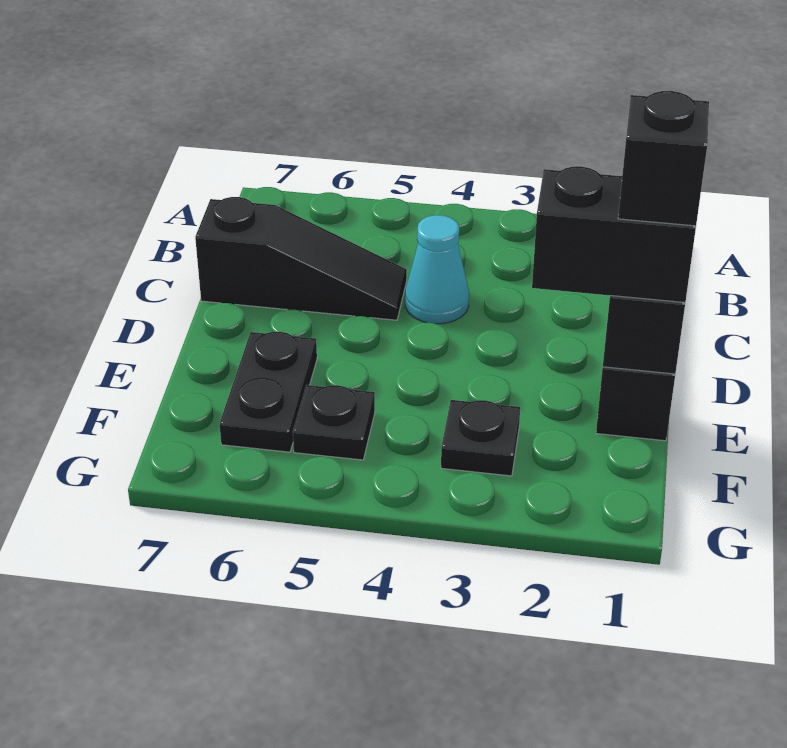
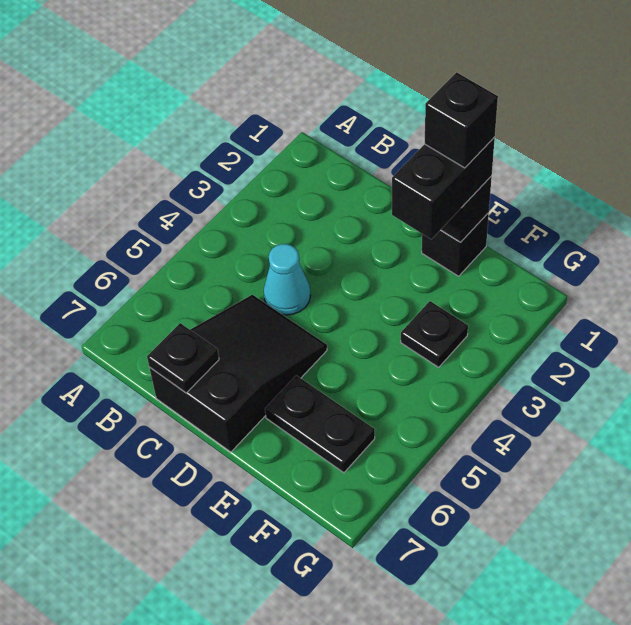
black 1x3 slope [195,197,407,320] -> black 2x3 slope [149,295,327,452]
black 1x1 plate [293,385,375,460] -> black 1x1 plate moved to [147,323,219,393]

